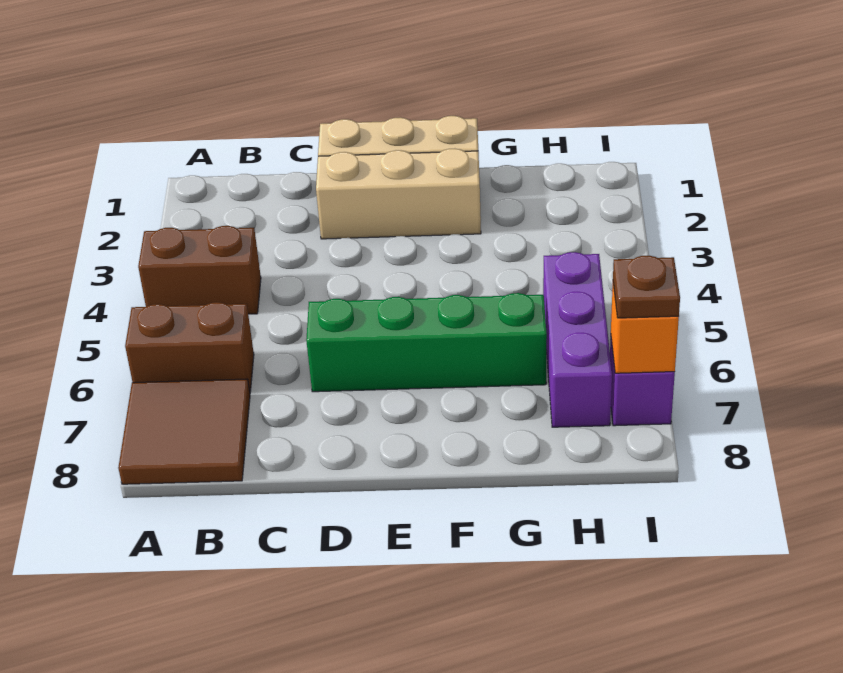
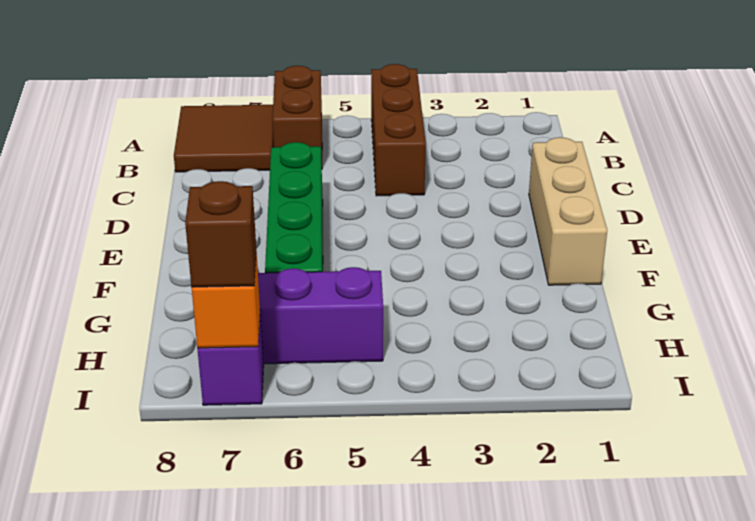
brown 1x2 brick [138,226,261,314] -> brown 1x3 brick [371,64,426,196]
tan 1x3 brick [316,149,481,239] -> none
brown 1x1 plate [613,256,680,318] -> brown 1x1 brick [185,181,256,287]

